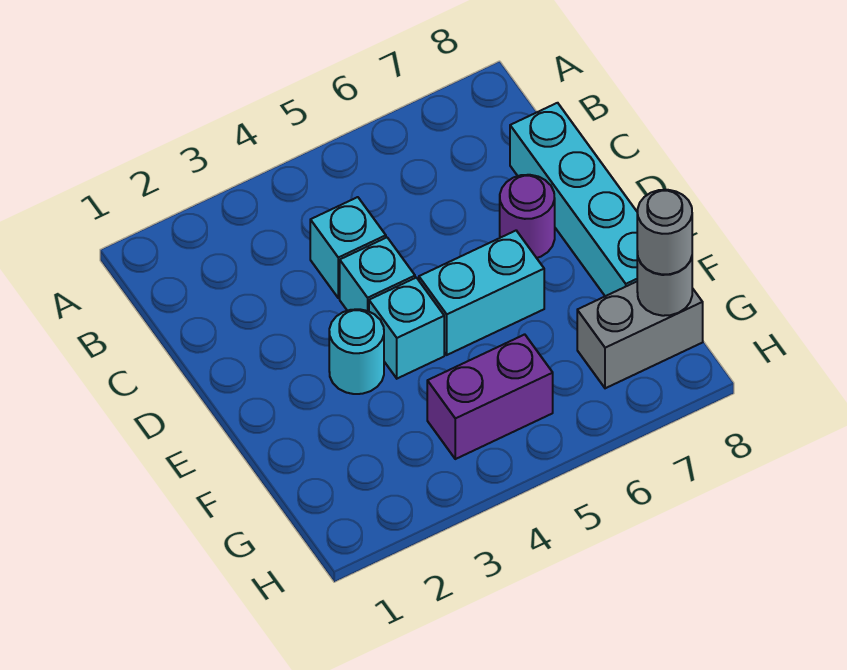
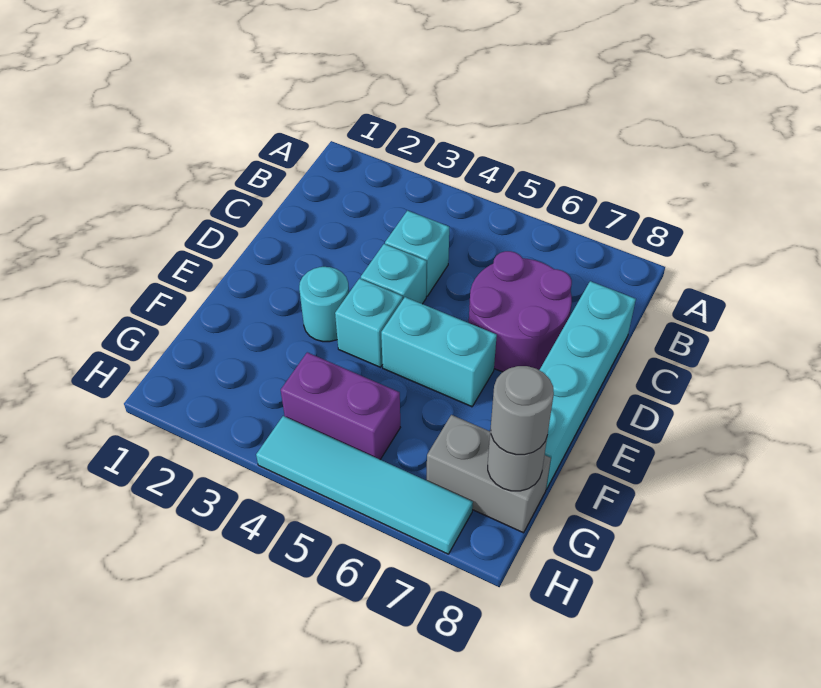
purple 1x1 round brick [500,175,555,258] -> purple 2x2 round brick [469,251,572,372]
none -> cyan 1x4 tile [256,416,473,554]

